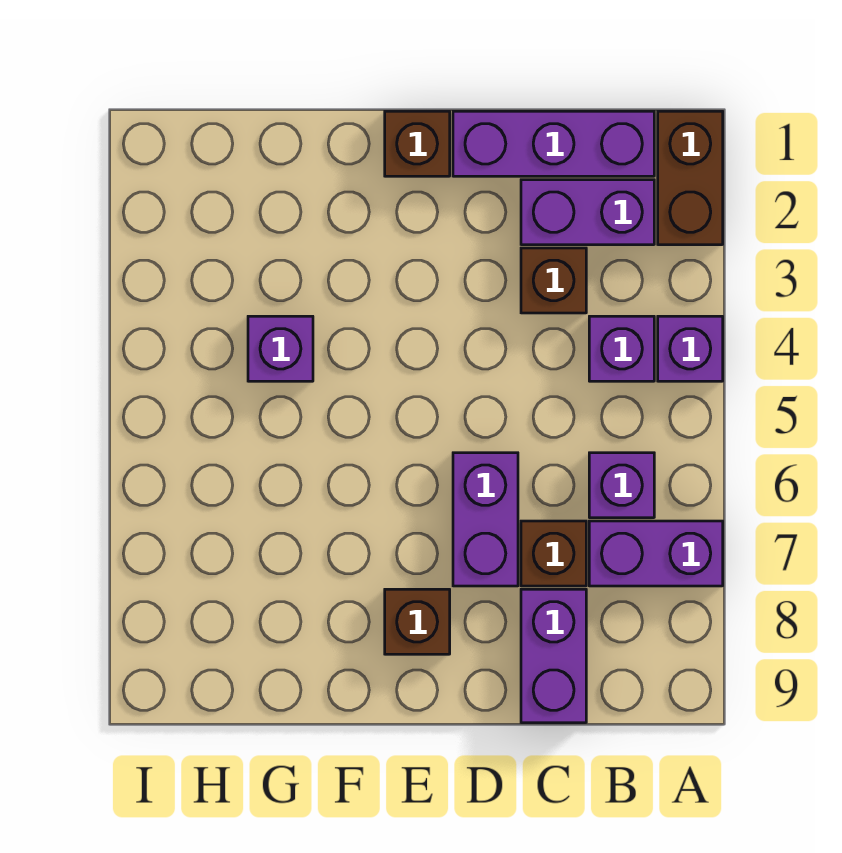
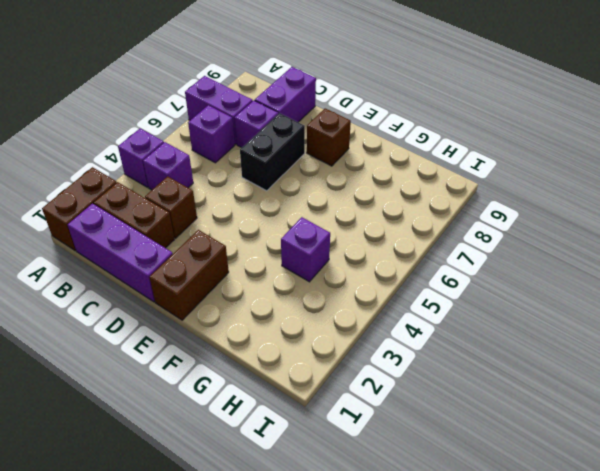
purple 1x2 brick [521,180,654,245] -> brown 1x2 brick [94,182,174,248]
brown 1x1 brick [521,521,586,586] -> purple 1x1 brick [235,100,278,148]
purple 1x2 brick [453,453,518,586] -> black 1x2 brick [240,113,305,191]
brown 1x1 brick [385,111,450,176] -> brown 1x2 brick [149,230,229,320]

